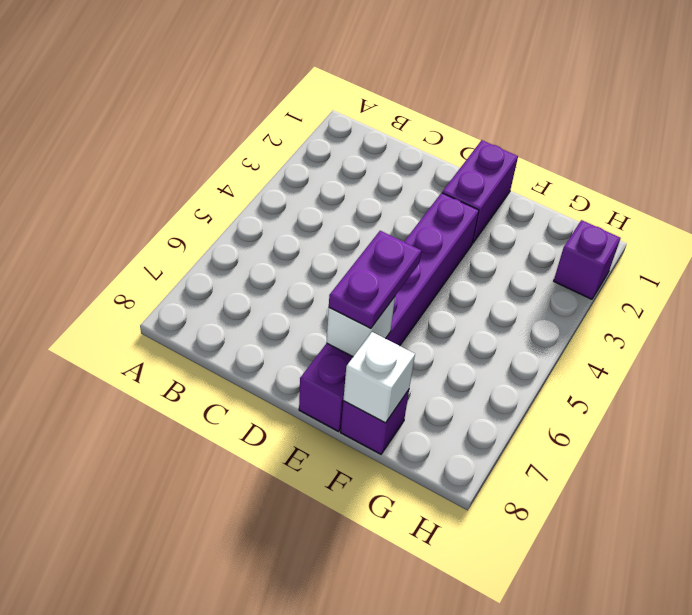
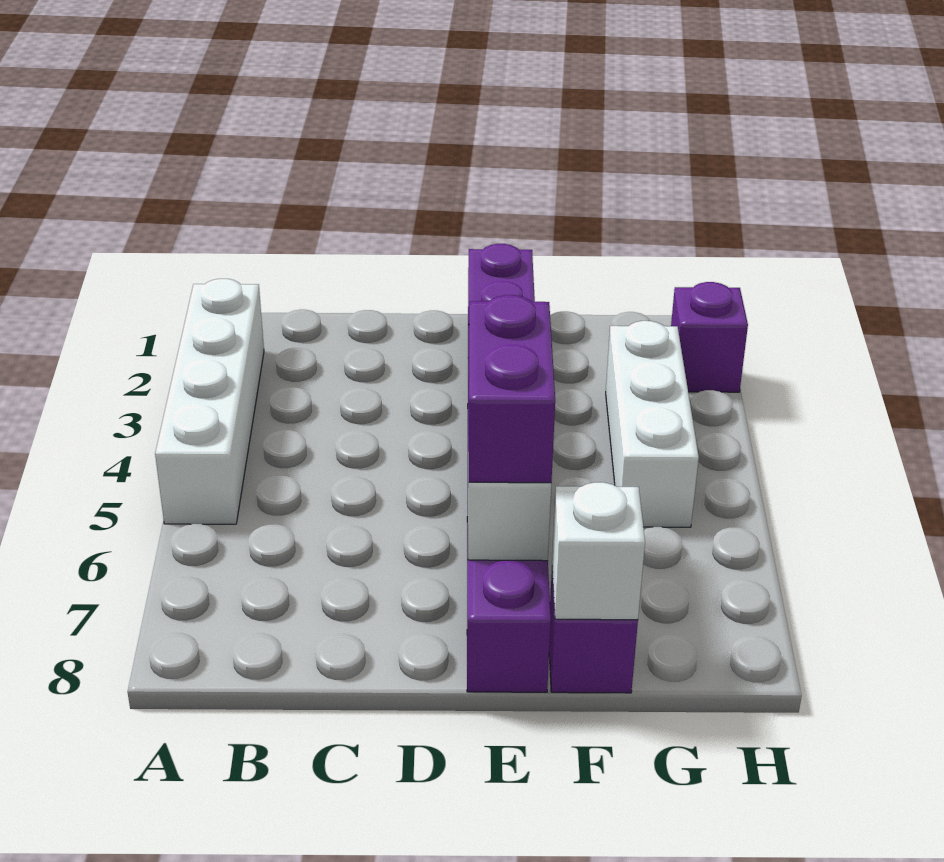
none -> white 1x4 brick [155,279,264,524]
purple 1x2 plate [329,231,421,329] -> purple 1x2 brick [469,295,555,483]
none -> white 1x3 brick [606,321,699,527]

